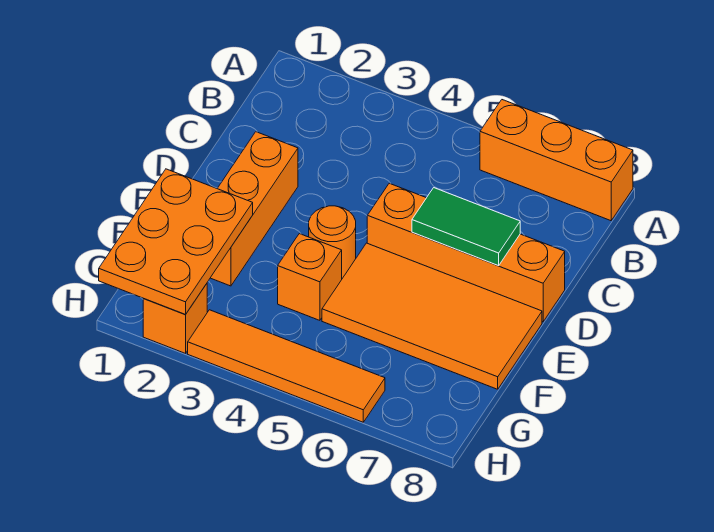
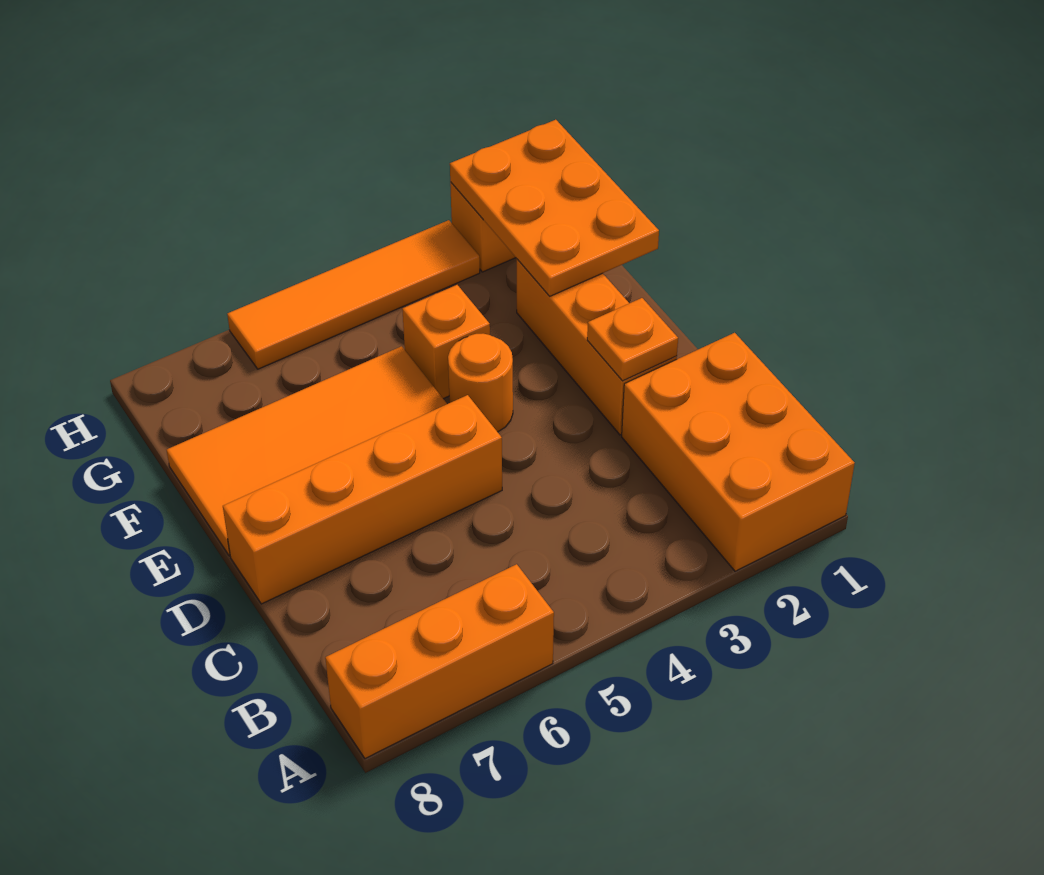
none -> orange 2x3 brick [622,333,855,571]
none -> orange 1x1 plate [587,298,678,381]
green 1x2 tile [412,188,520,266] -> none

